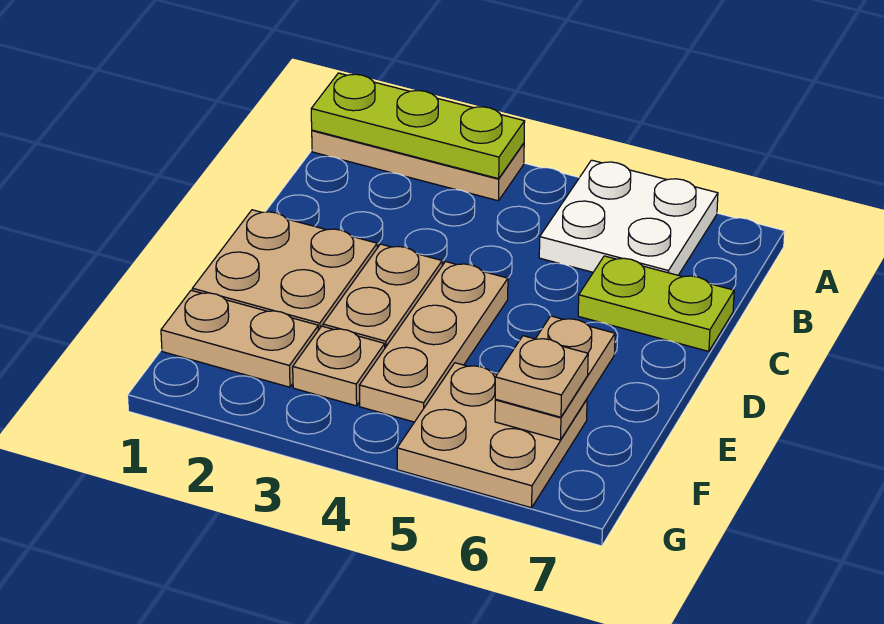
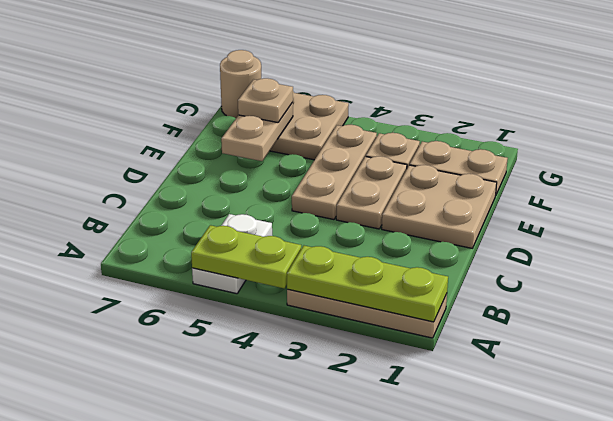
white 2x2 plate [539,160,718,275] -> white 1x2 plate [192,214,272,294]
lime 1x2 plate [578,256,734,351] -> lime 1x2 plate moved to [191,225,301,289]
none -> tan 1x1 round brick [220,50,261,118]

